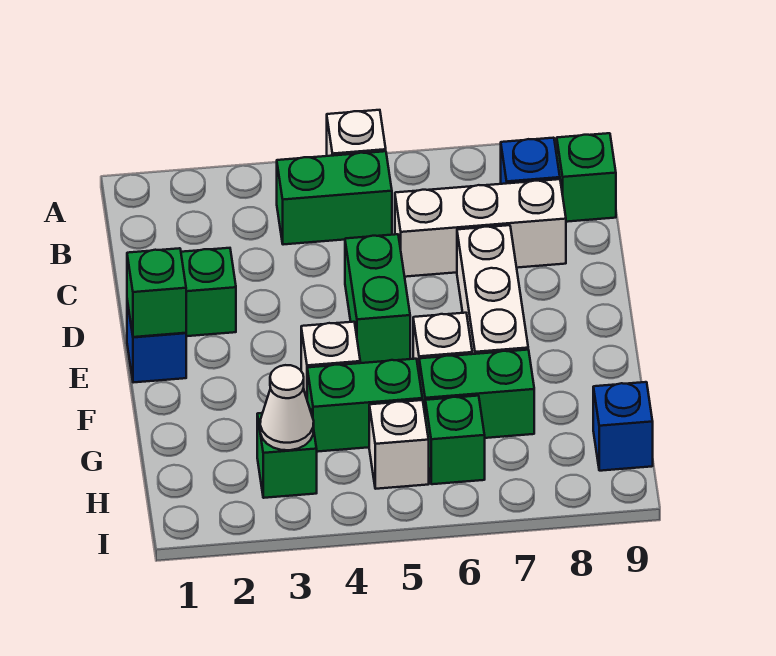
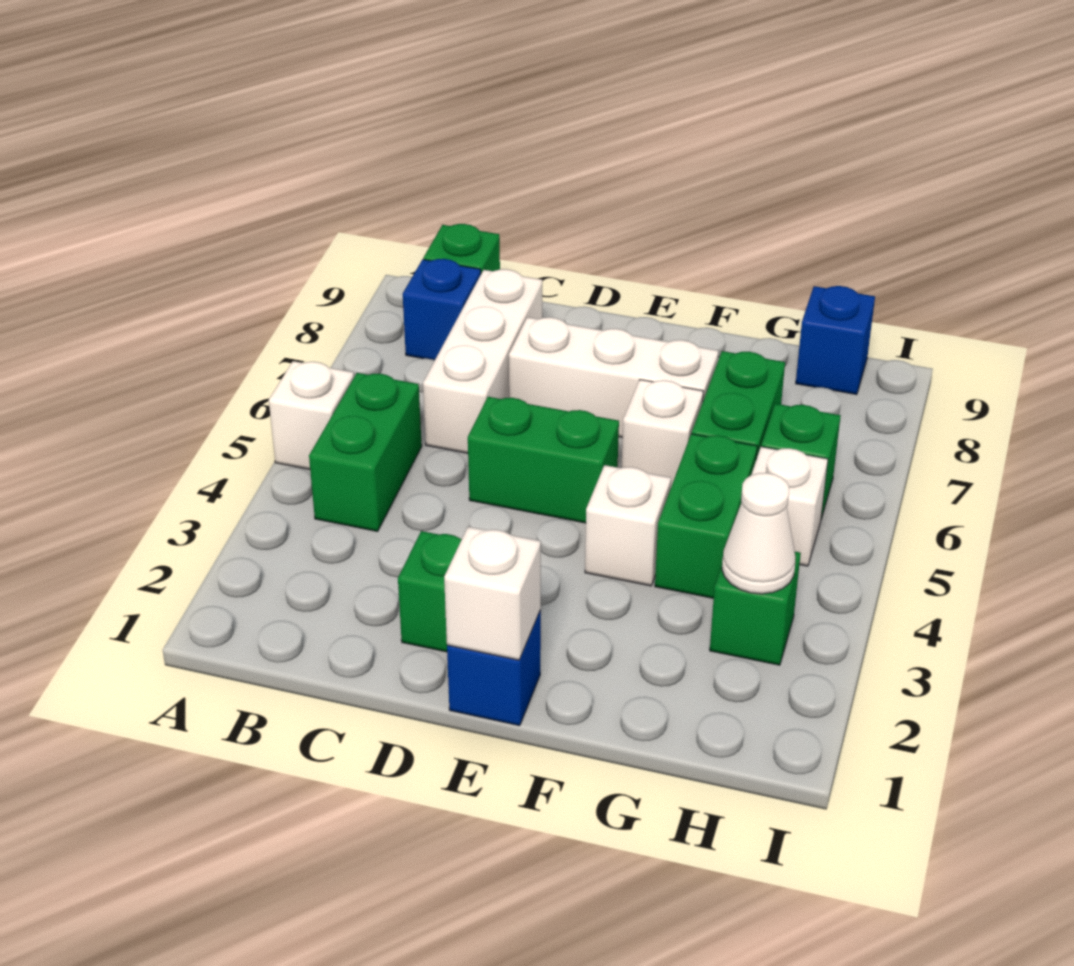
green 1x1 brick [127,248,186,337] -> white 1x1 brick [444,527,541,660]

